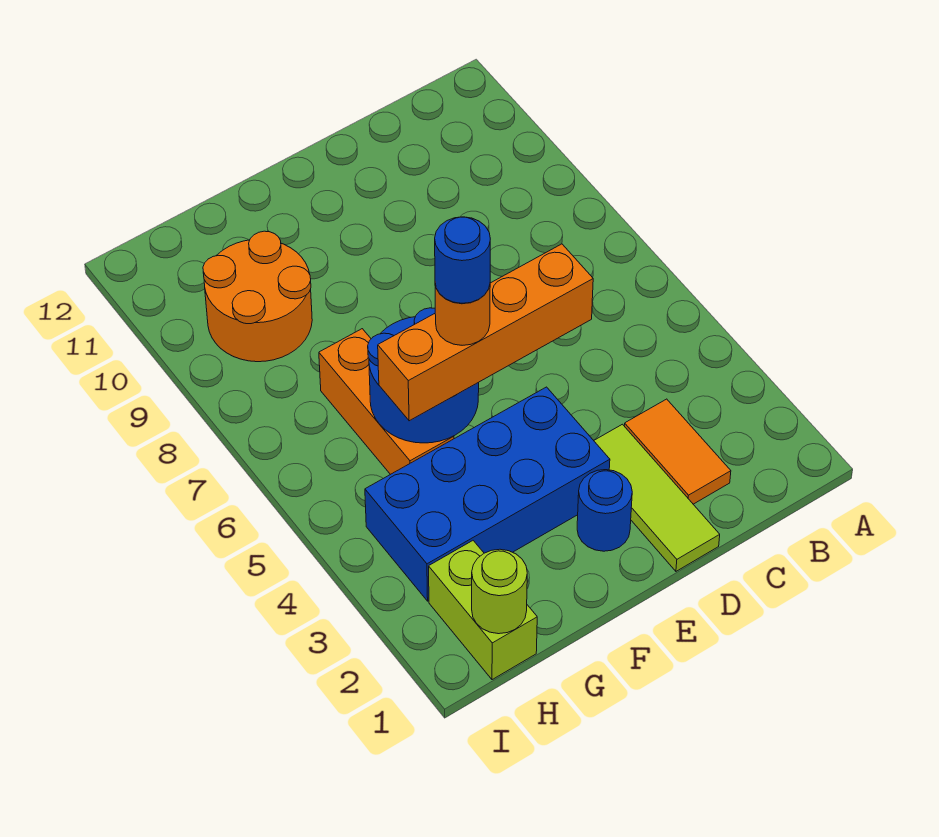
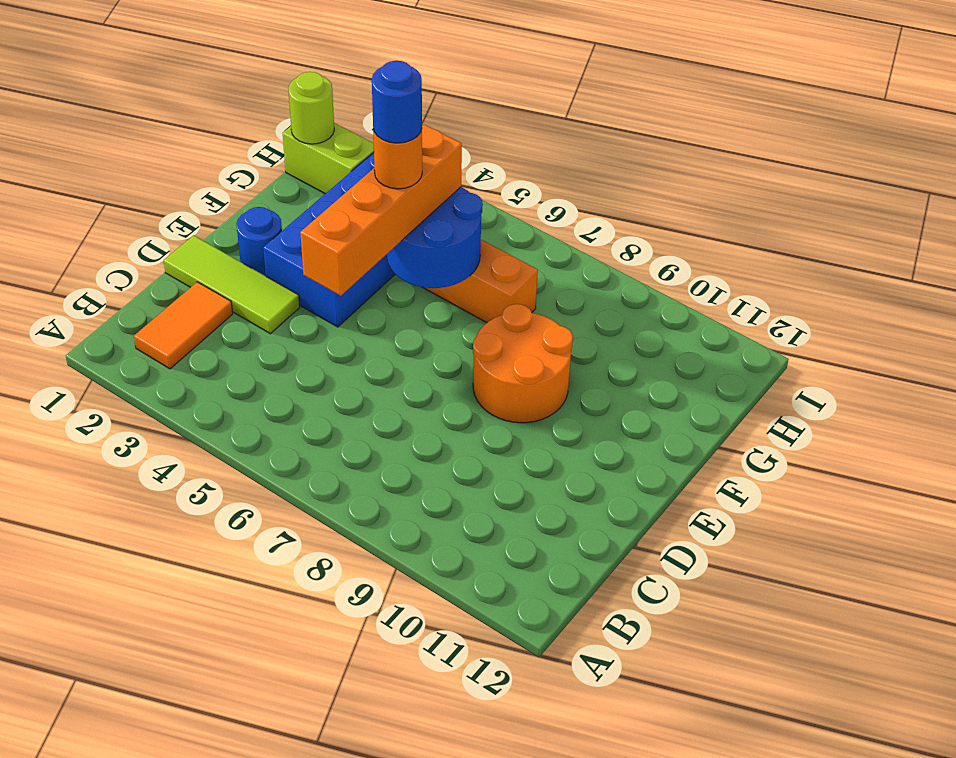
orange 1x2 tile [624,399,731,504] -> orange 1x2 tile turned to [134,282,233,369]
orange 2x2 round brick [203,231,312,362] -> orange 2x2 round brick moved to [473,304,573,423]

